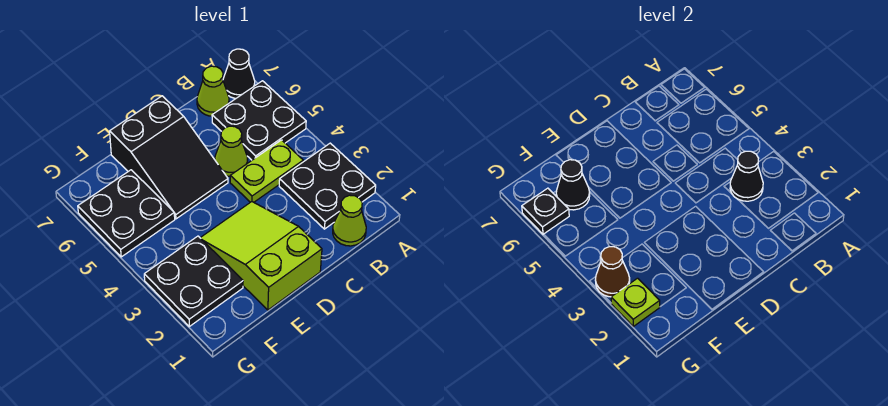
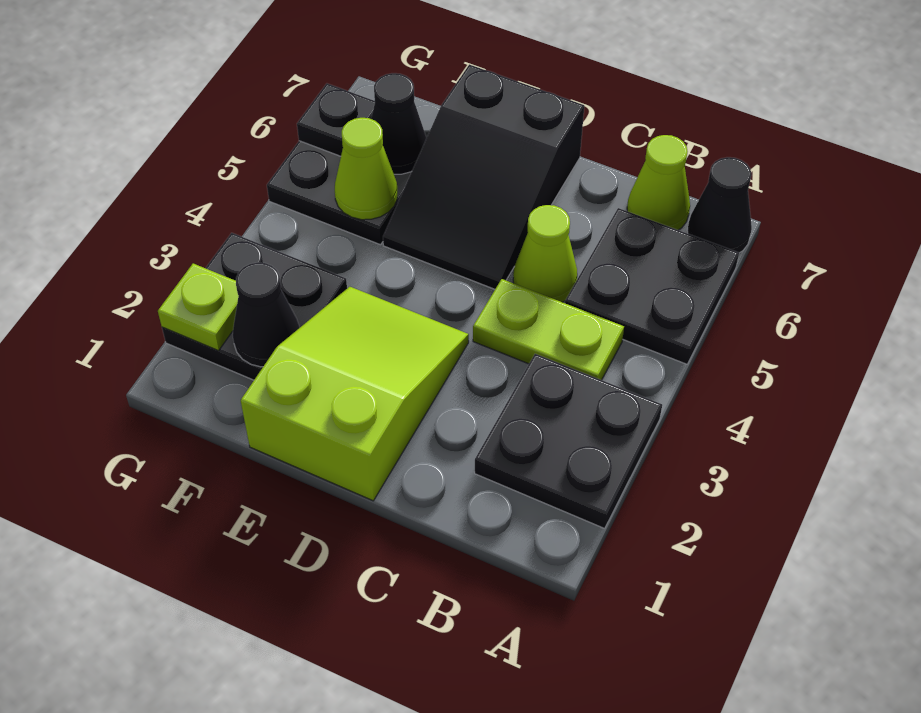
lime 1x1 cone [333,195,366,246] -> lime 1x1 cone moved to [335,118,397,220]
black 1x1 cone [730,151,763,201] -> black 1x1 cone moved to [233,263,300,367]
brown 1x1 cone [595,247,630,297] -> none

